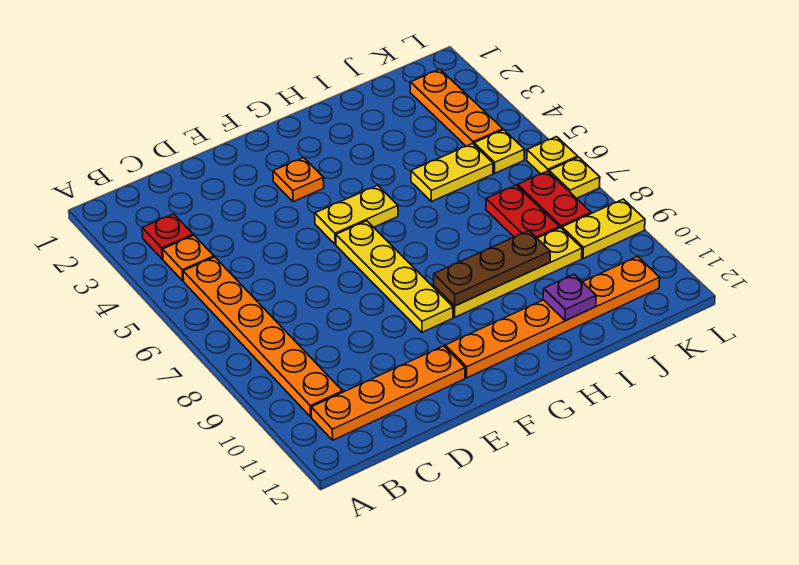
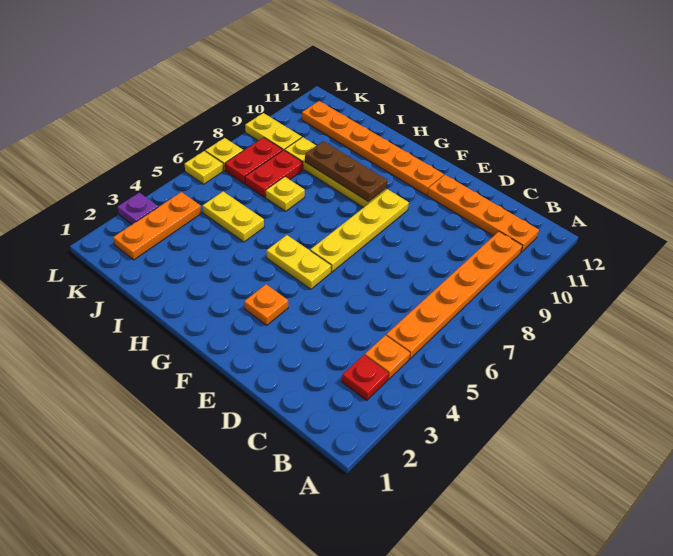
purple 1x1 plate [543,274,596,321] -> purple 1x1 plate moved to [117,193,158,224]
yellow 1x1 plate [474,130,525,173] -> yellow 1x1 plate moved to [266,177,305,211]

